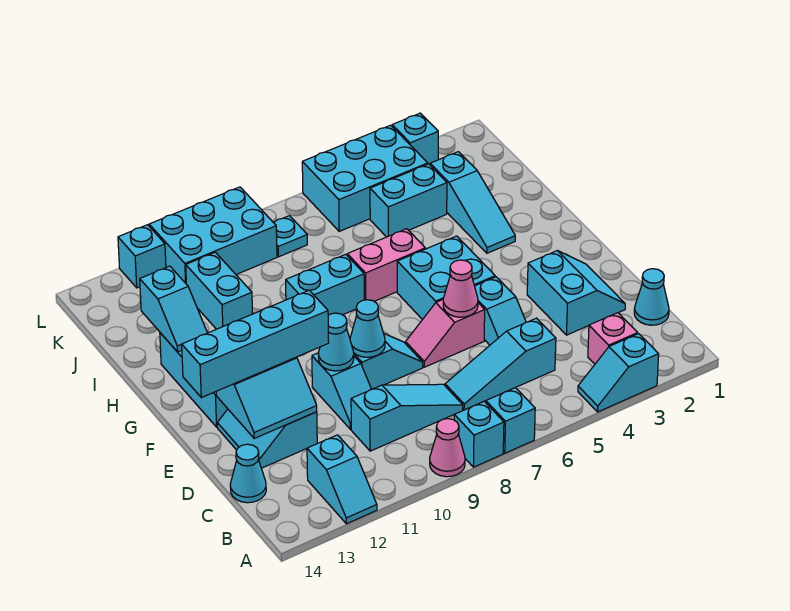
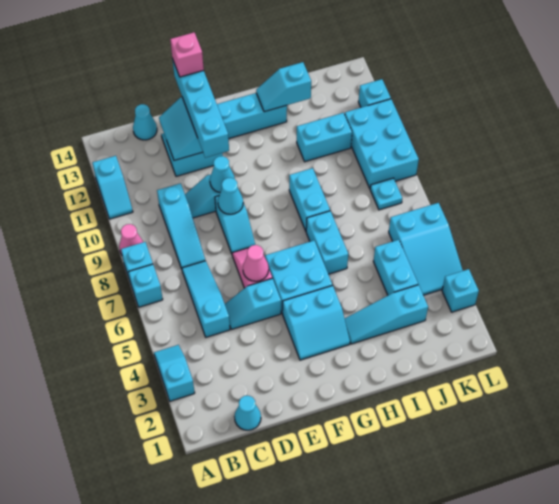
cyan 1x2 slope [307,435,377,524] -> cyan 1x2 slope turned to [92,156,133,219]
pink 1x1 brick [588,313,638,364] -> pink 1x1 brick moved to [170,33,204,77]
cyan 2x2 slope [527,251,625,335] -> cyan 2x2 slope moved to [282,285,350,360]
pink 1x2 brick [347,229,425,301] -> cyan 1x2 brick [306,211,348,274]
cyan 2x3 brick [302,125,428,231] -> cyan 2x3 slope [389,203,463,295]

